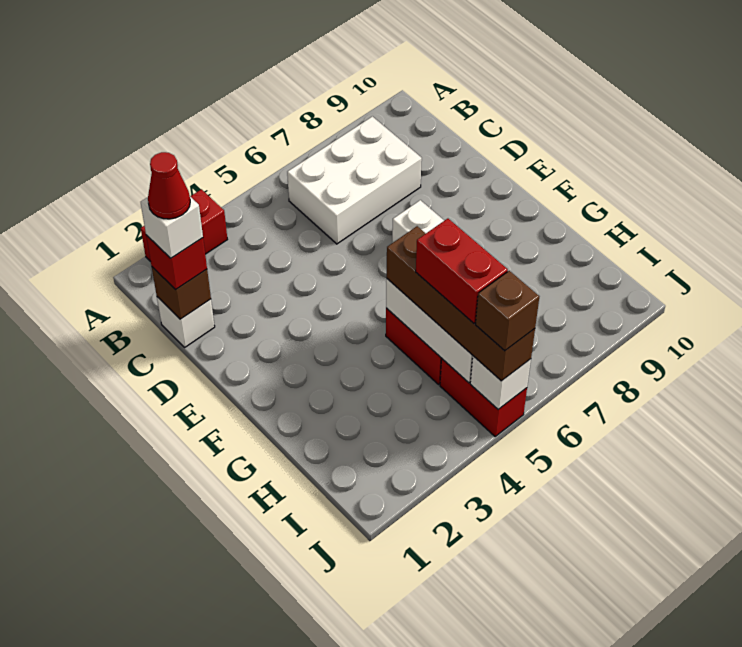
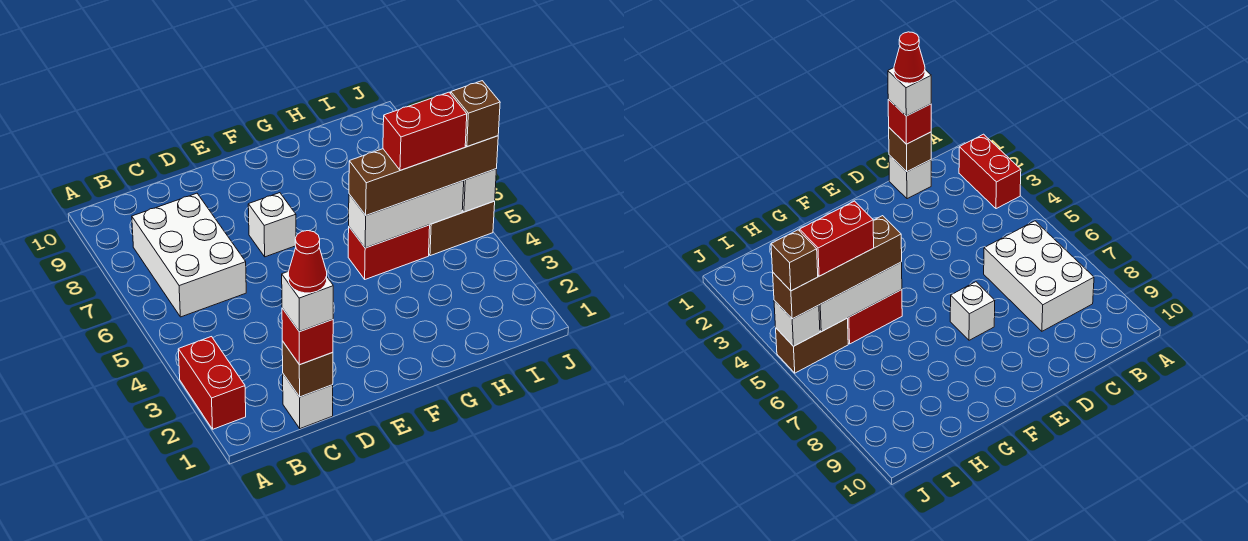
red 1x2 brick [440,359,527,437] -> brown 1x2 brick [429,201,495,256]

